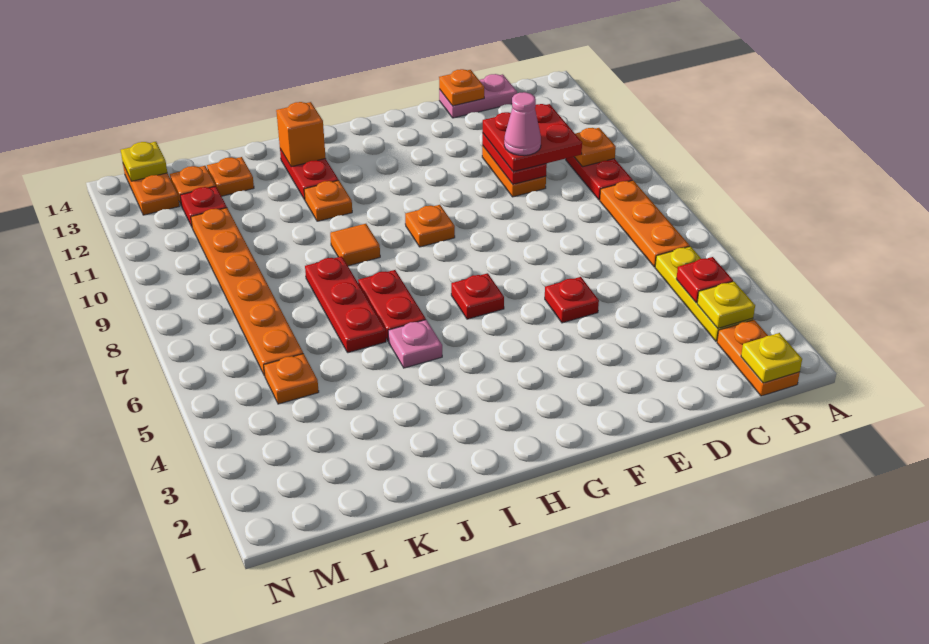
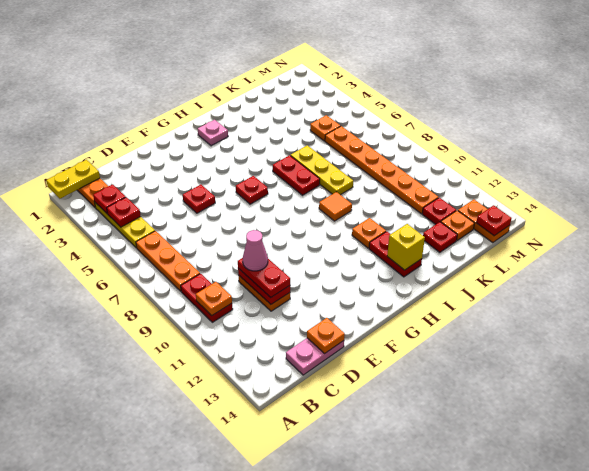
yellow 1x1 plate [741,333,802,383] -> yellow 1x2 plate [46,160,100,199]
yellow 1x1 plate [697,281,755,328] -> red 1x1 plate [93,184,126,214]
red 2x2 plate [482,104,582,172] -> red 1x2 plate [238,258,290,297]
orange 1x1 plate [405,205,455,247] -> none
pink 1x1 plate [388,320,442,368] -> pink 1x1 plate moved to [198,120,228,146]
orange 1x1 brick [276,102,326,167] -> yellow 1x1 brick [387,224,425,270]
red 1x3 plate [305,256,386,353] -> yellow 1x3 plate [291,145,353,195]
orange 1x1 plate [207,157,254,196] -> red 1x1 plate [423,222,457,252]
yellow 1x1 plate [121,142,167,181] -> red 1x1 plate [476,205,512,236]

